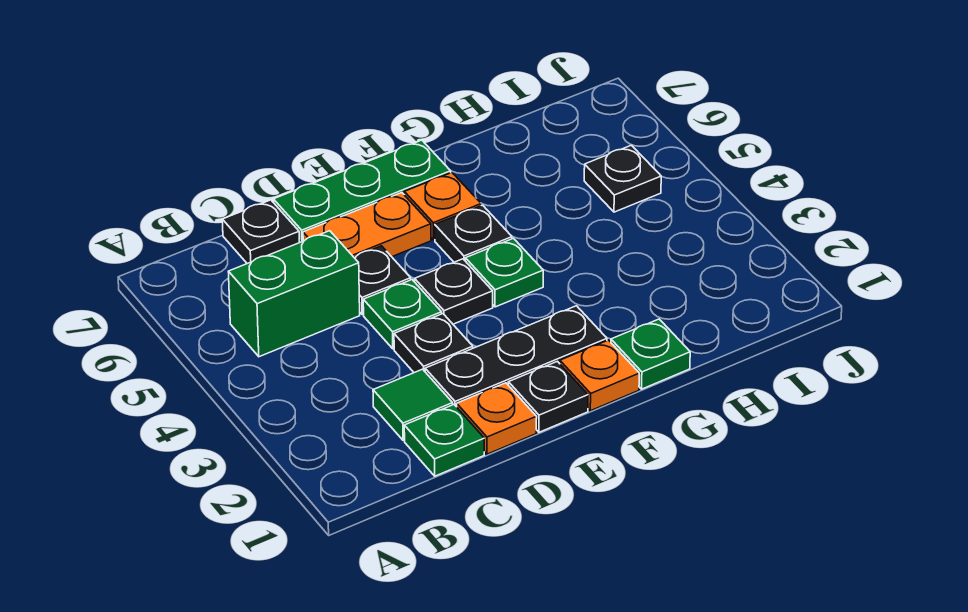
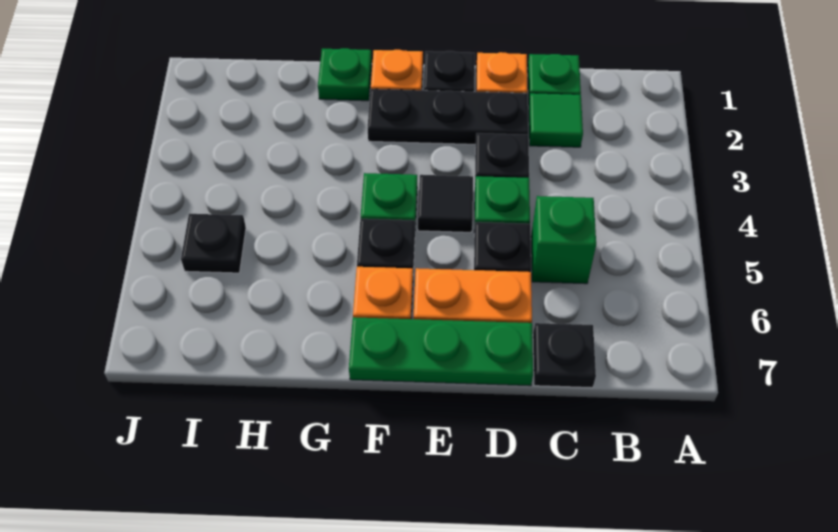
green 1x2 brick [228,231,360,357] -> green 1x1 brick [531,196,596,284]
black 1x1 plate [415,259,493,324] -> black 1x1 tile [418,175,473,232]

